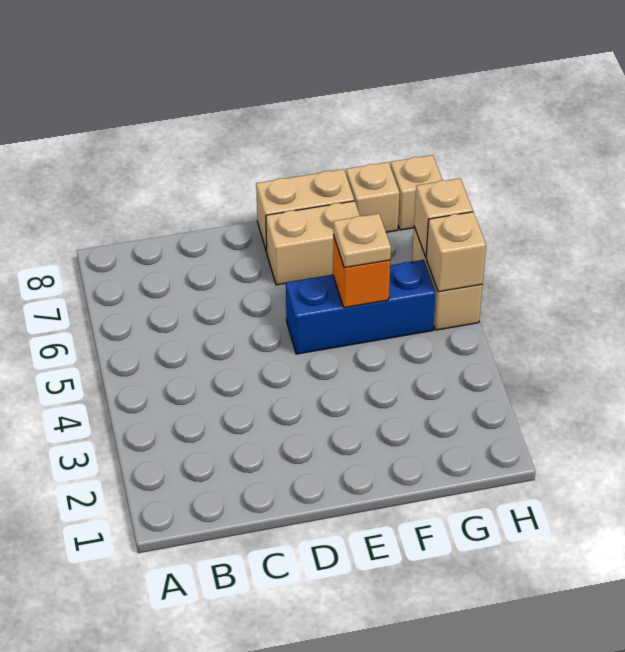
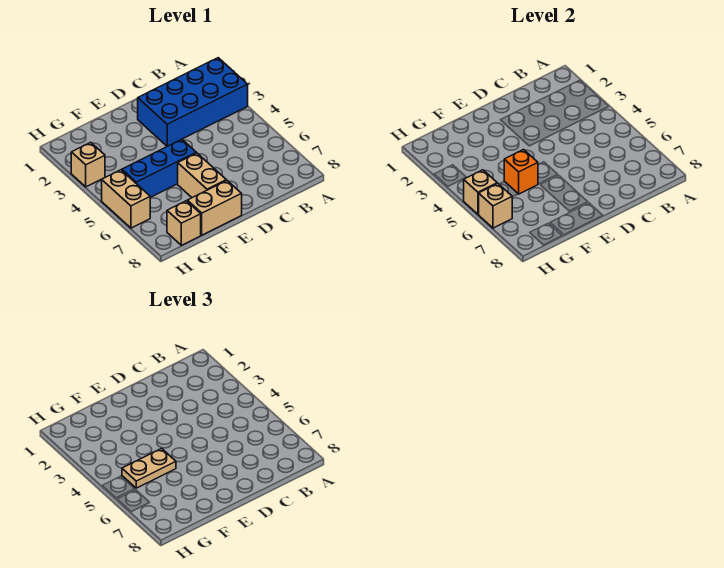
none -> blue 2x4 brick [138,58,248,146]
tan 1x2 brick [266,201,360,285] -> tan 1x2 brick turned to [178,153,226,198]
tan 1x1 plate [333,214,391,268] -> tan 1x2 plate [122,449,176,488]
tan 1x1 brick [391,155,442,230] -> tan 1x1 brick moved to [71,142,105,187]

